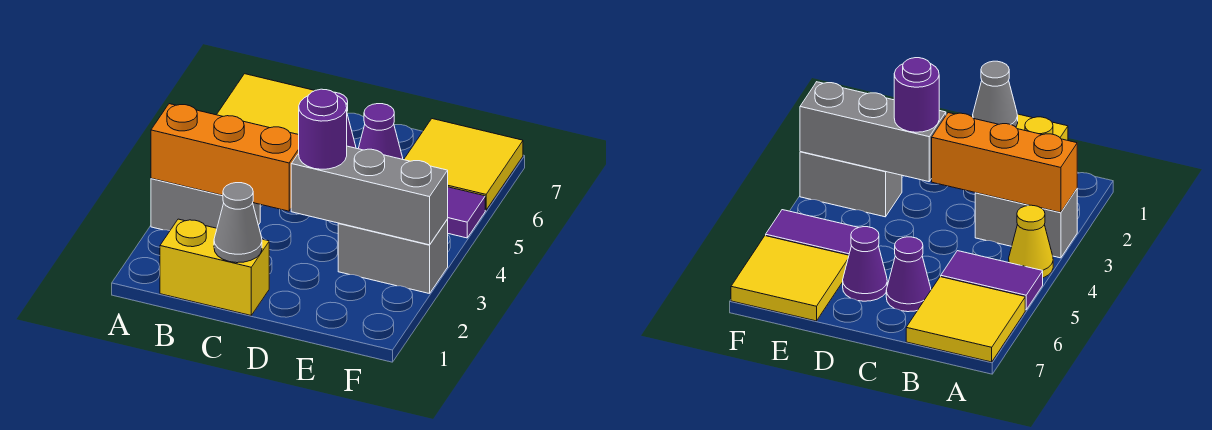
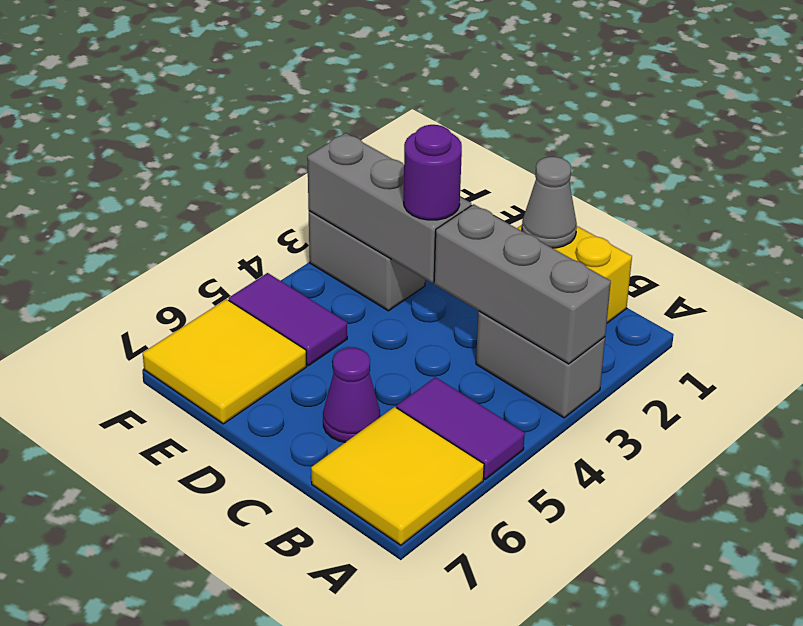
orange 1x3 brick [151,104,299,211] -> grey 1x3 brick [434,204,611,364]
yellow 1x1 cone [1009,205,1053,278] -> none
purple 1x1 cone [358,104,403,159] -> none

